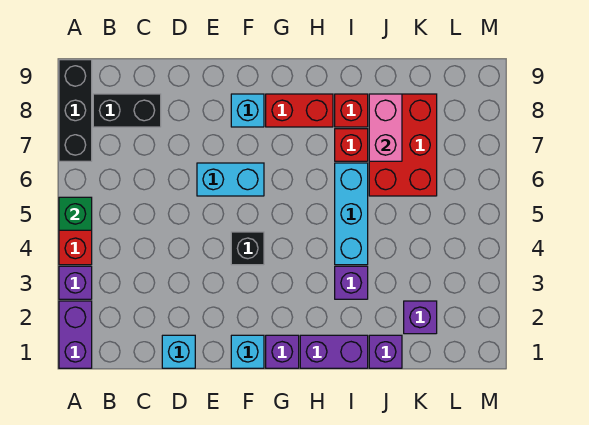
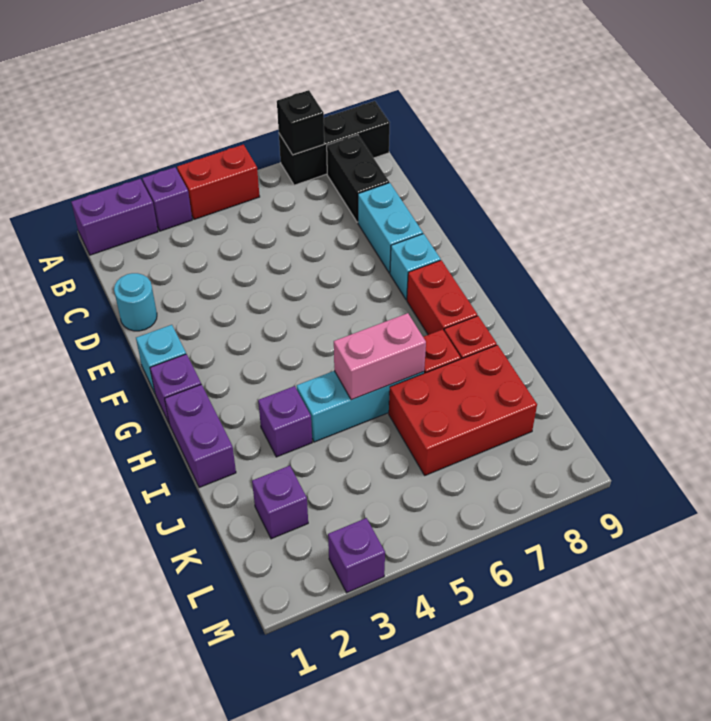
green 1x1 brick [59,197,92,230] -> none
cyan 1x1 brick [162,335,195,368] -> cyan 1x1 round brick [114,273,157,331]
cyan 1x2 brick [197,163,264,196] -> cyan 1x2 brick moved to [358,183,423,273]
black 1x1 brick [231,232,264,265] -> black 1x1 brick moved to [277,90,324,155]
purple 1x1 brick [369,335,402,368] -> purple 1x1 brick moved to [328,518,385,593]
pink 1x2 brick [369,94,402,161] -> pink 1x2 brick moved to [334,313,426,400]

